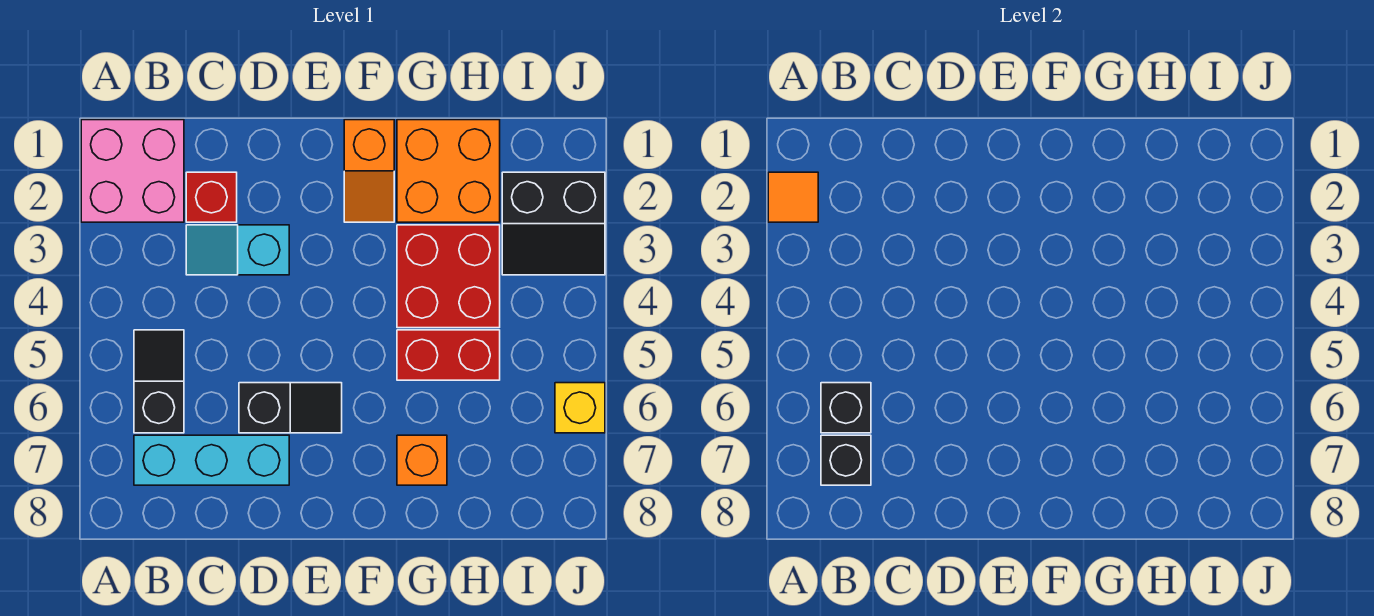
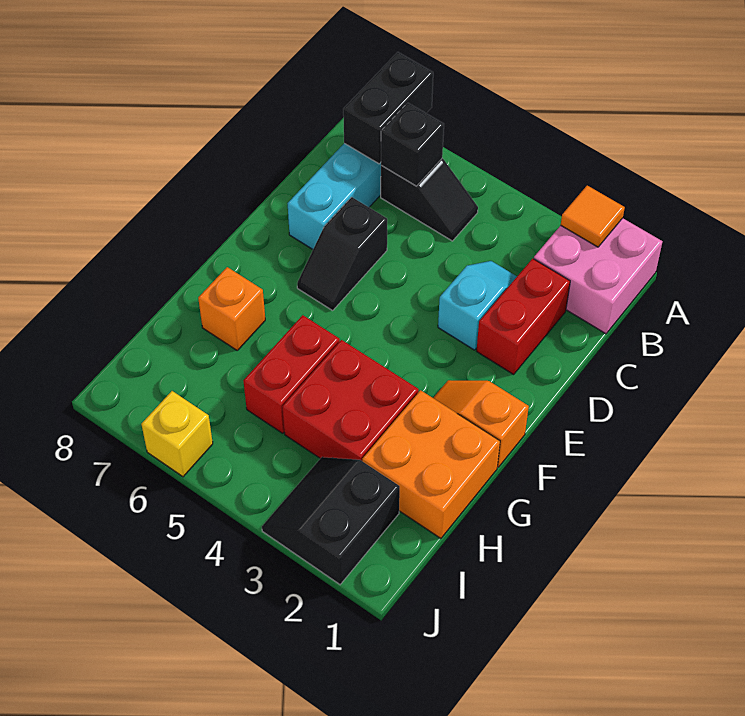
black 1x1 brick [821,435,871,485] -> black 1x2 brick [343,52,433,164]
red 1x1 brick [186,172,237,222] -> red 1x2 brick [477,259,570,374]

